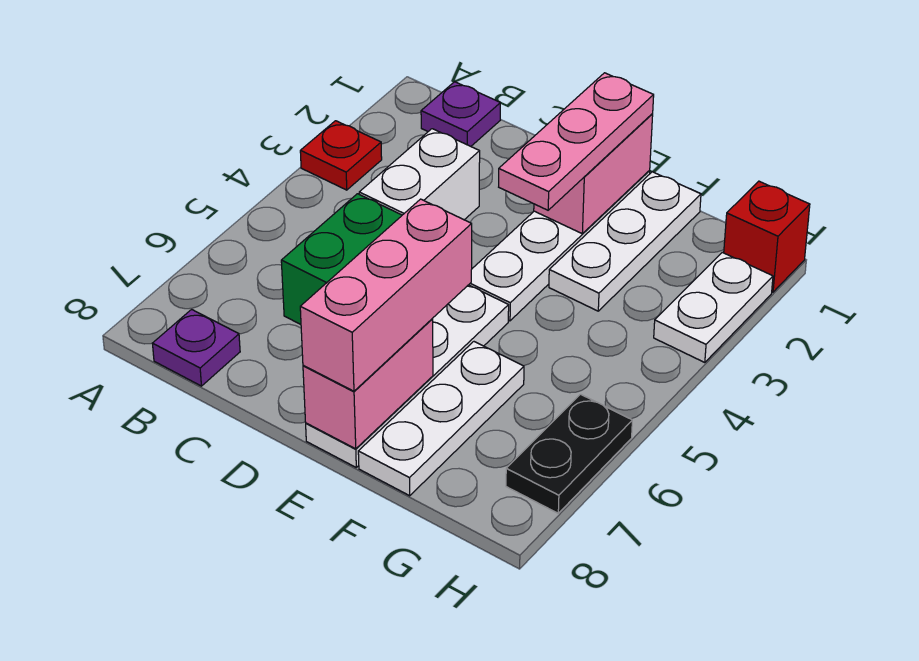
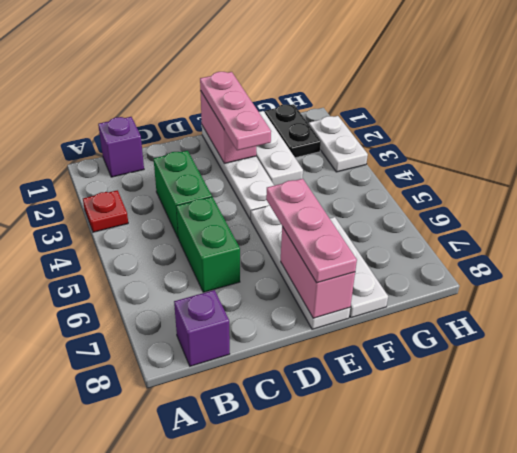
purple 1x1 plate [421,82,500,146] -> purple 1x1 brick [98,117,144,177]
purple 1x1 plate [152,309,240,386] -> purple 1x1 brick [174,290,230,366]
white 1x2 brick [359,129,480,220] -> green 1x2 brick [154,151,212,239]
pink 1x3 brick [300,199,472,391] -> pink 1x3 plate [266,179,357,283]
red 1x1 brick [724,181,810,292] -> none
black 1x2 plate [506,394,632,513] -> black 1x2 plate moved to [265,104,321,158]

